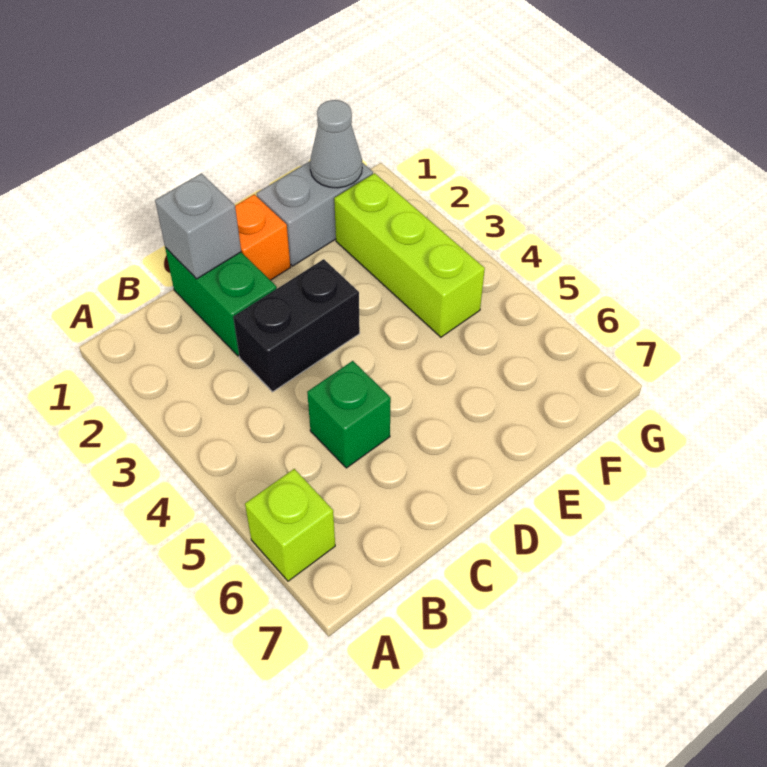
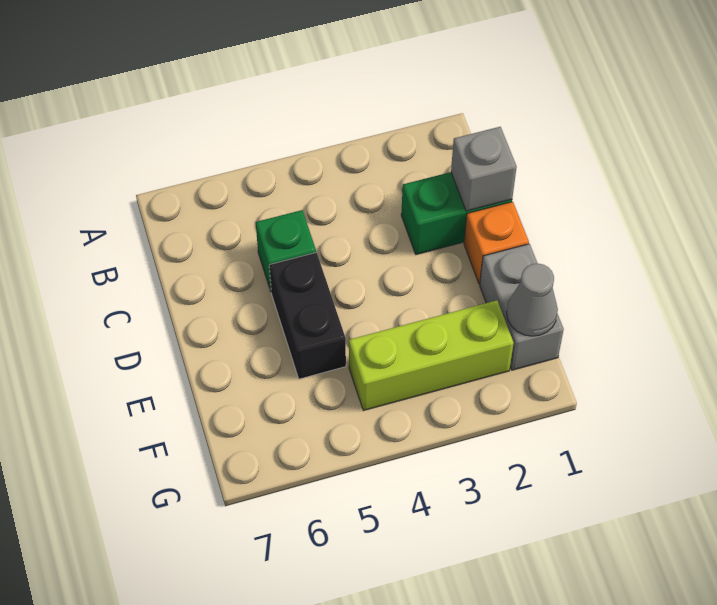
lime 1x1 brick [245,469,335,581] -> none
black 1x2 brick [233,259,360,392] -> black 1x2 brick moved to [269,252,346,379]

